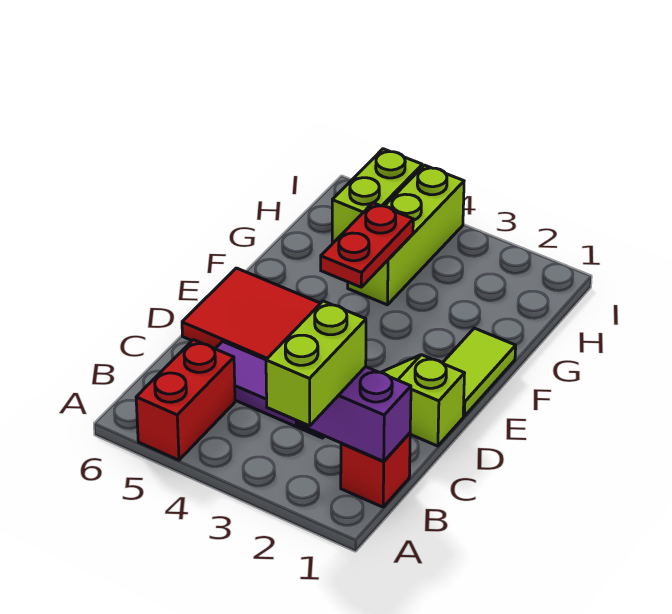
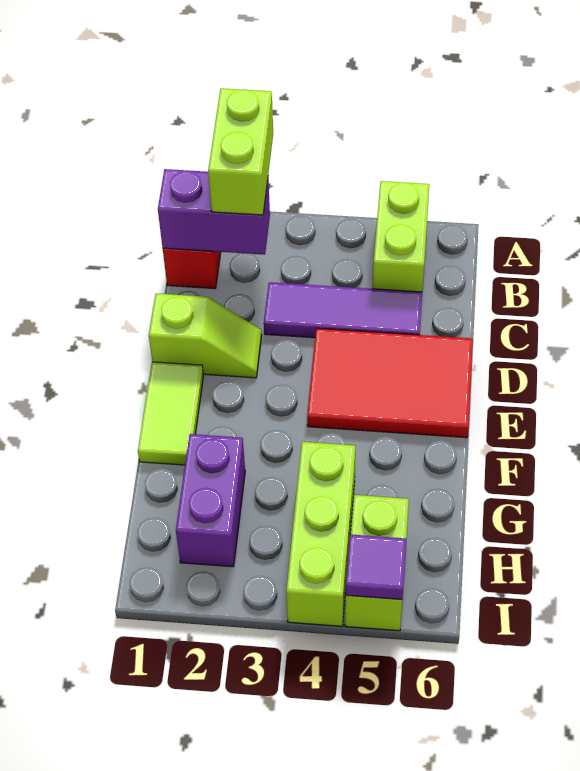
red 1x2 brick [136,340,235,460] -> lime 1x2 brick [373,181,430,292]
red 1x2 plate [321,203,413,287] -> none
none -> purple 1x2 brick [176,434,245,567]
none -> purple 1x1 tile [346,534,406,600]

